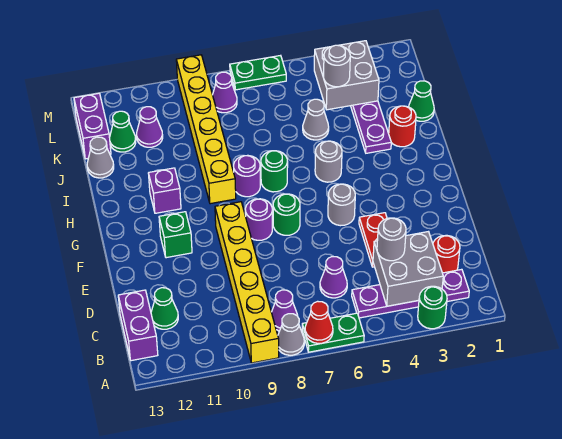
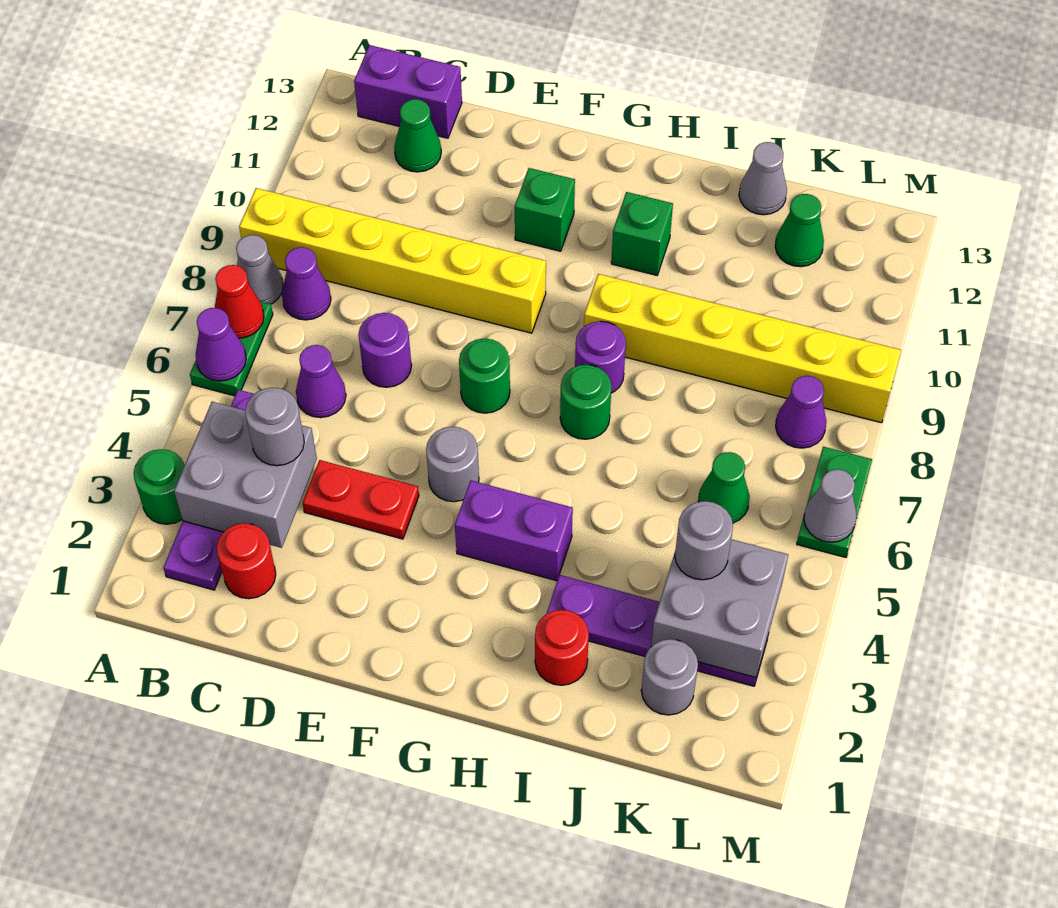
purple 1x1 round brick [245,199,272,240] -> purple 1x1 round brick moved to [358,313,412,387]
grey 1x1 round brick [315,141,342,182] -> grey 1x1 round brick moved to [641,639,698,715]
purple 1x1 brick [148,168,181,213] -> green 1x1 brick [611,192,673,275]
green 1x1 cone [409,81,434,121] -> green 1x1 cone moved to [698,452,750,523]
grey 1x1 cone [303,99,329,140] -> grey 1x1 cone moved to [804,469,857,542]
purple 1x1 cone [137,107,163,147] -> purple 1x1 cone moved to [196,308,246,381]
purple 1x2 brick [74,93,111,159] -> purple 1x2 brick moved to [455,481,573,581]

